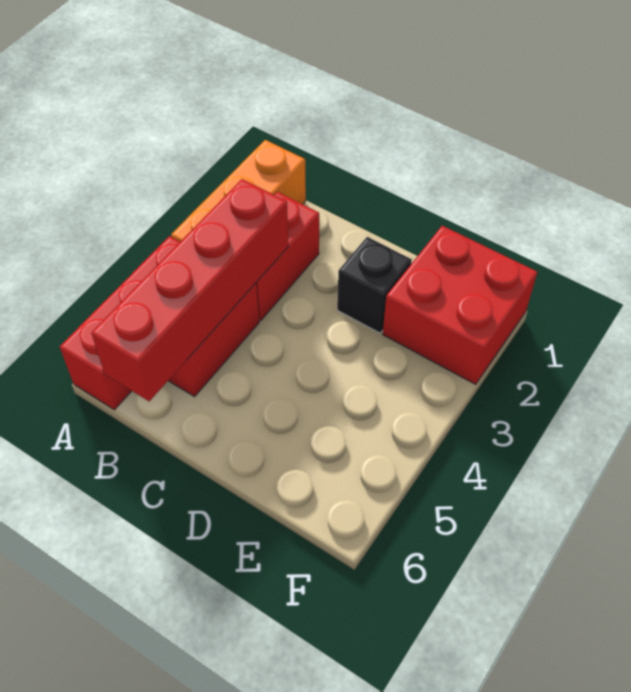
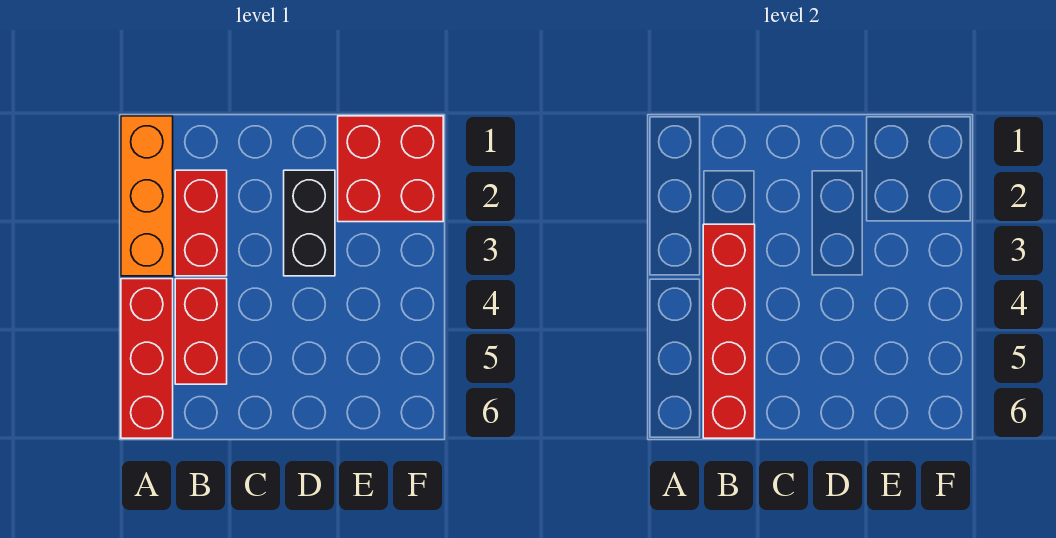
black 1x1 brick [337,237,412,333] -> black 1x2 brick [284,170,335,276]

